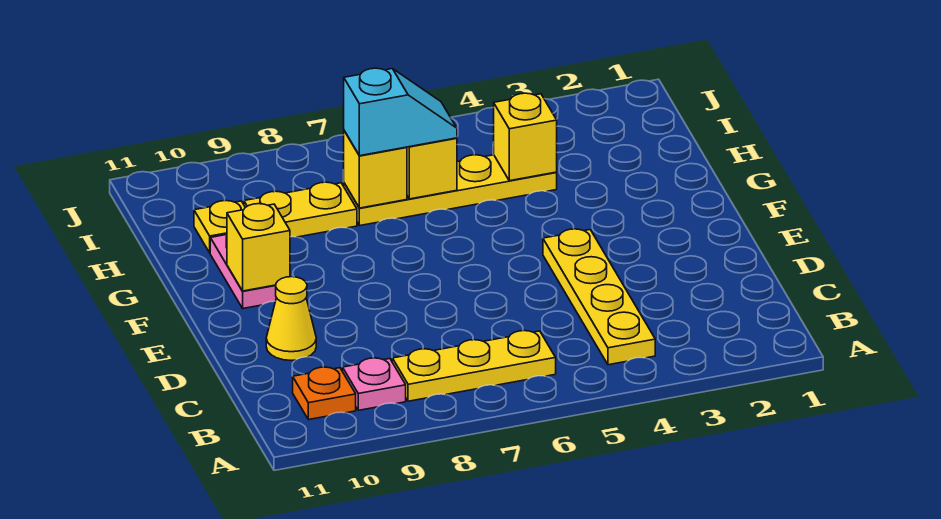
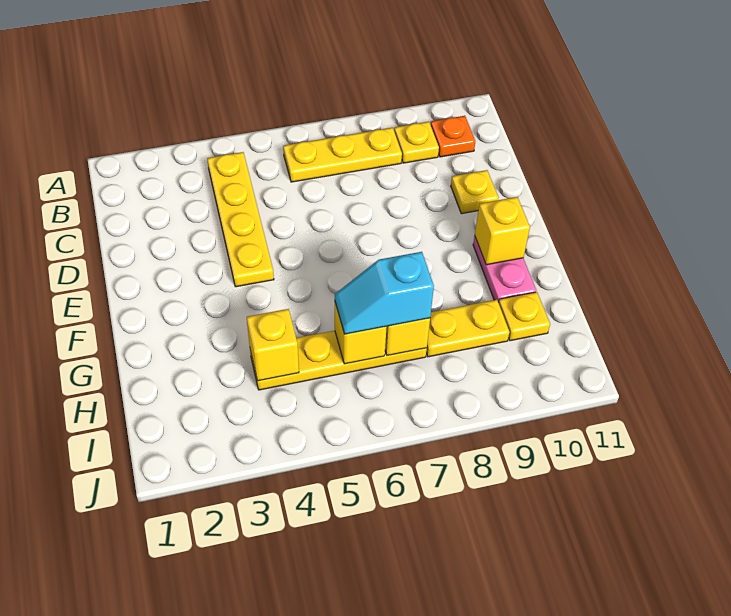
pink 1x1 plate [343,358,406,410] -> yellow 1x1 plate [394,122,439,163]
yellow 1x1 cone [266,277,316,360] -> yellow 1x1 plate [451,170,498,214]

